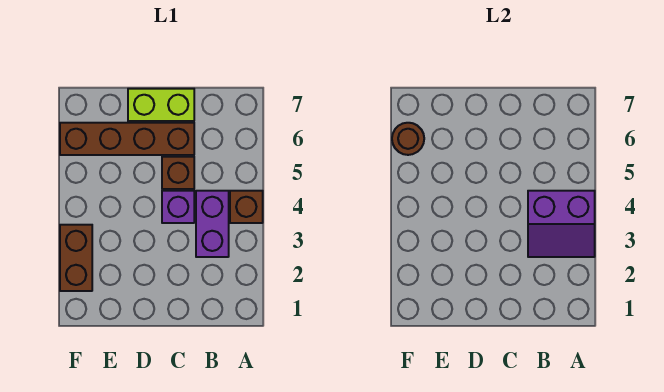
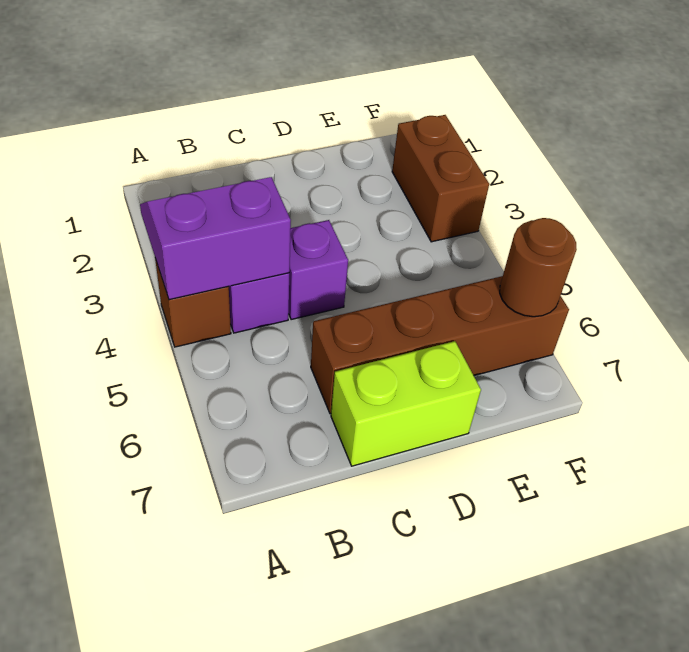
brown 1x1 brick [162,157,194,189] -> none

